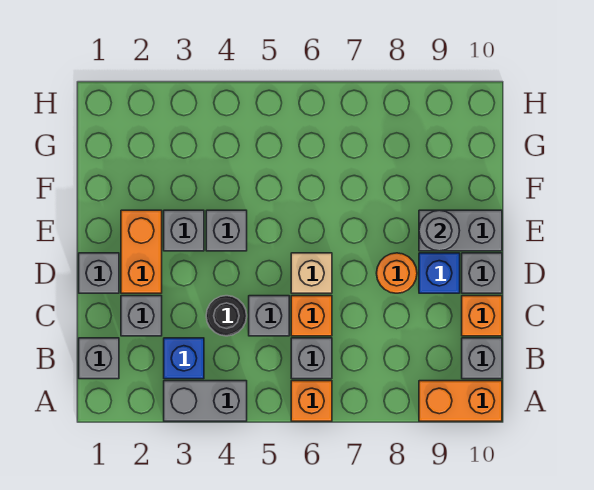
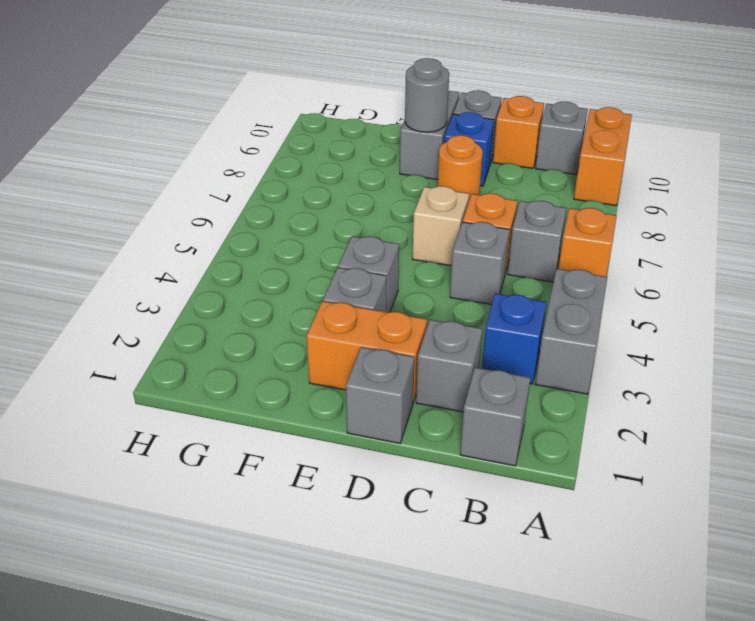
black 1x1 round brick [206,296,247,336] -> none

